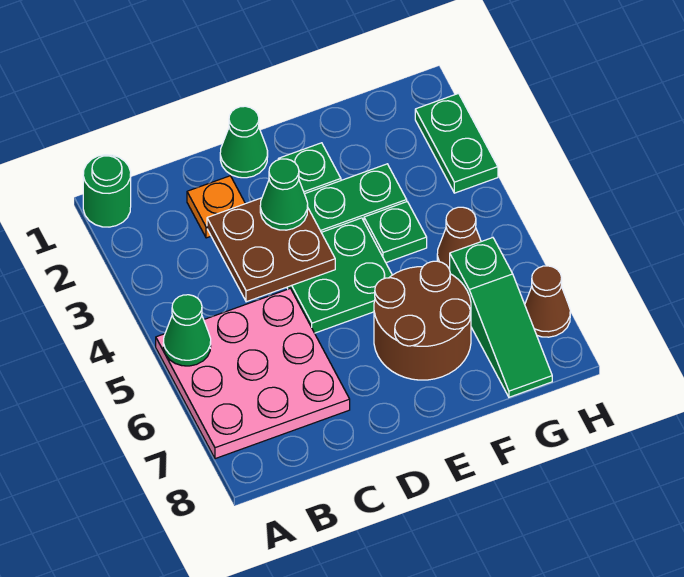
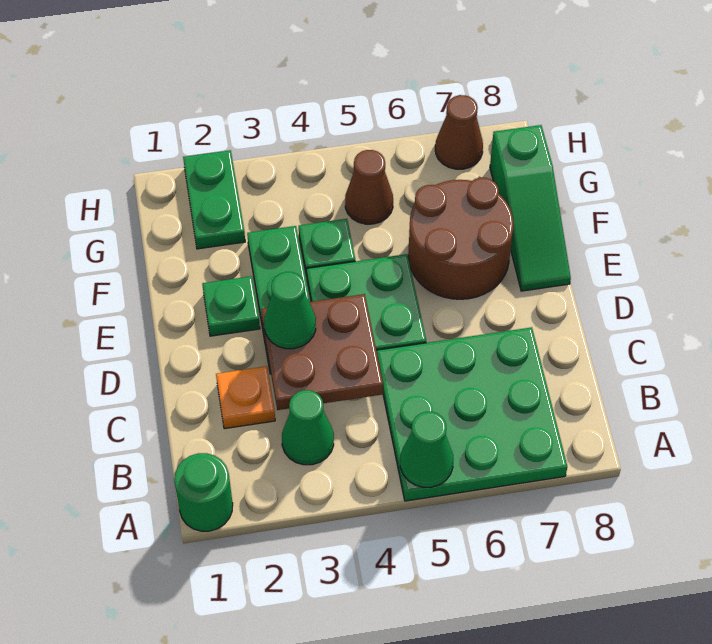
pink 3x3 plate [156,288,350,459] -> green 3x3 plate [376,327,567,501]
green 1x1 cone [220,106,268,178] -> green 1x1 cone moved to [282,390,334,465]
green 1x3 slope [450,238,552,397] -> green 1x3 slope turned to [490,125,571,291]
green 1x2 plate [415,93,498,193] -> green 1x2 plate turned to [183,150,245,249]

